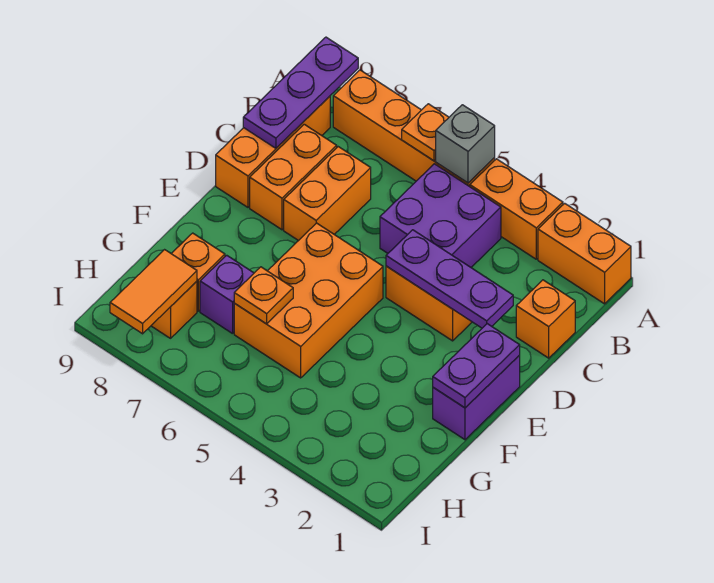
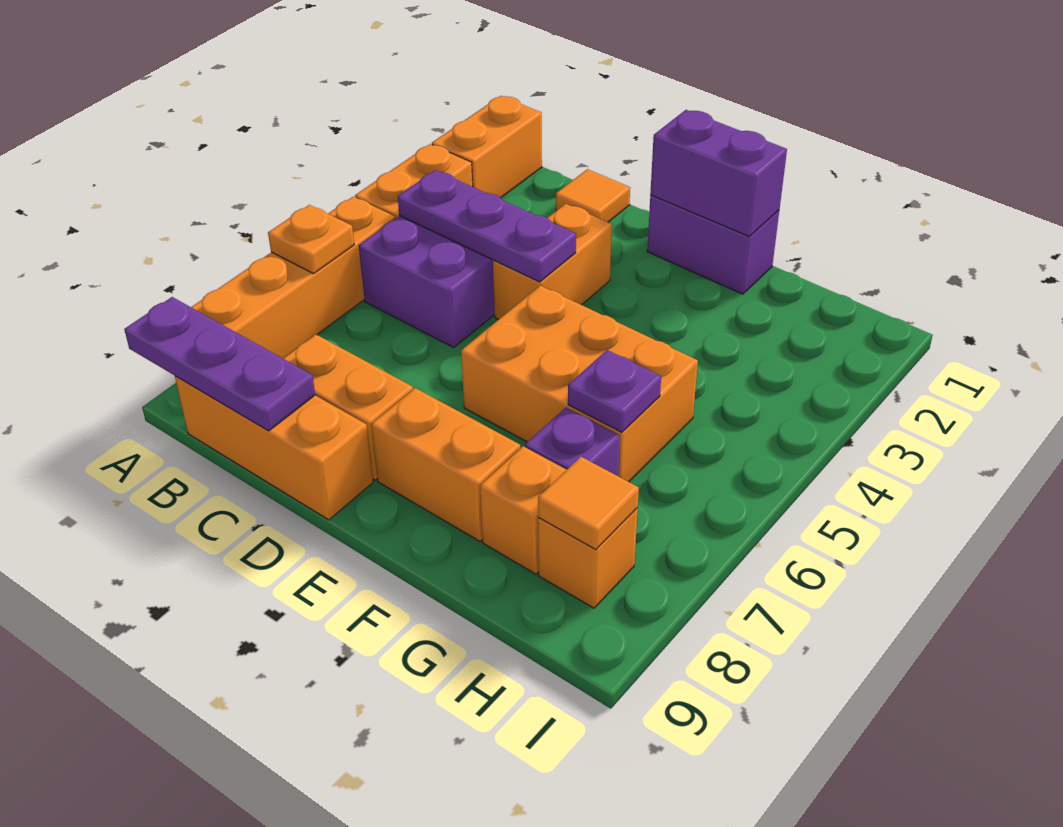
grey 1x1 brick [436,105,495,183] -> none
orange 1x1 brick [516,280,575,358] -> orange 1x1 tile [556,169,630,222]
orange 1x2 brick [284,147,371,241] -> orange 1x2 brick moved to [371,388,520,541]
purple 1x3 plate [386,230,513,328] -> purple 1x3 plate turned to [398,170,576,282]
purple 1x2 plate [433,324,520,408] -> purple 1x2 brick [650,110,787,237]
orange 1x1 plate [234,267,293,324] -> purple 1x1 plate [568,350,661,432]
orange 1x2 tile [110,250,197,334] -> orange 1x1 tile [538,457,639,550]

